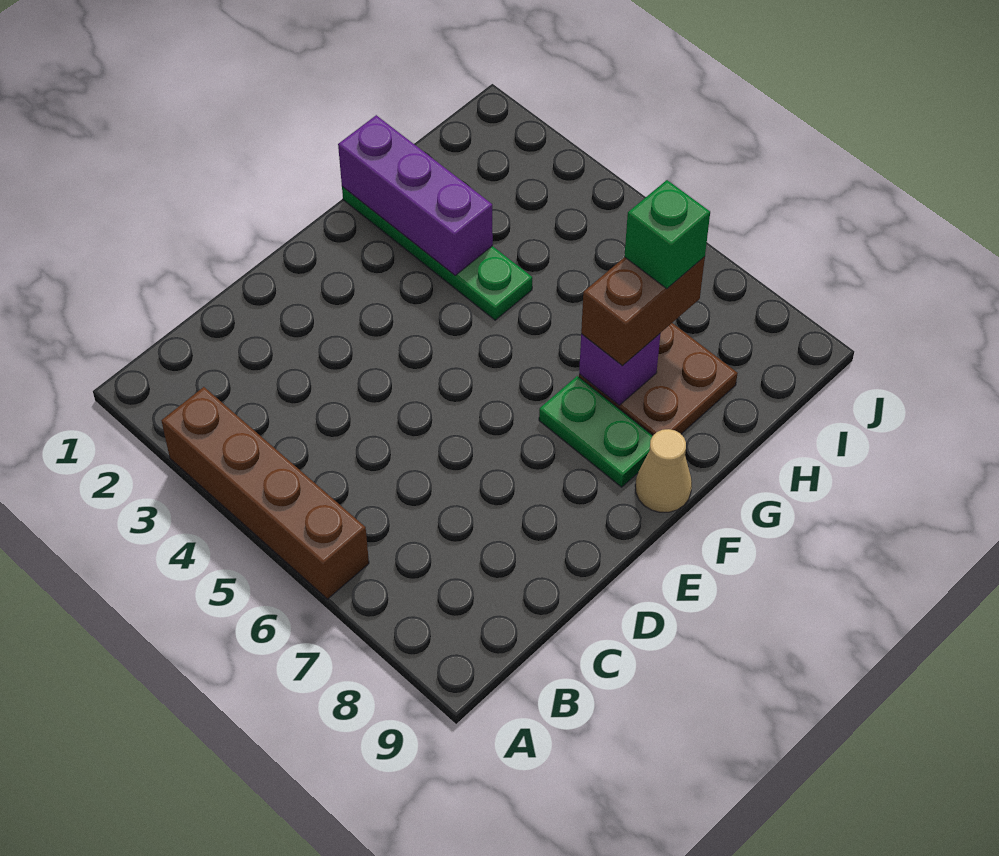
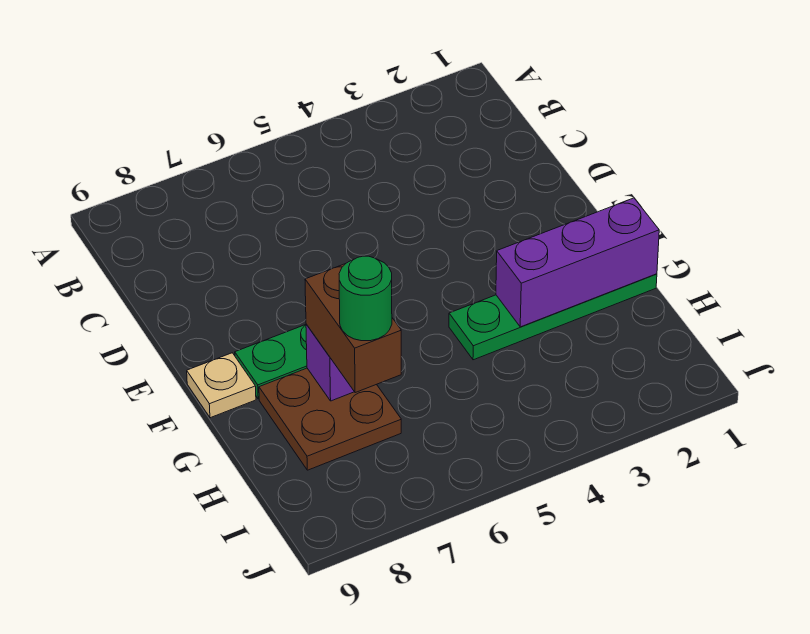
brown 1x4 brick [161,387,369,599] -> none
tan 1x1 cone [635,429,692,512] -> tan 1x1 plate [187,353,256,418]
green 1x1 brick [624,180,710,288] -> green 1x1 round brick [339,256,392,341]

